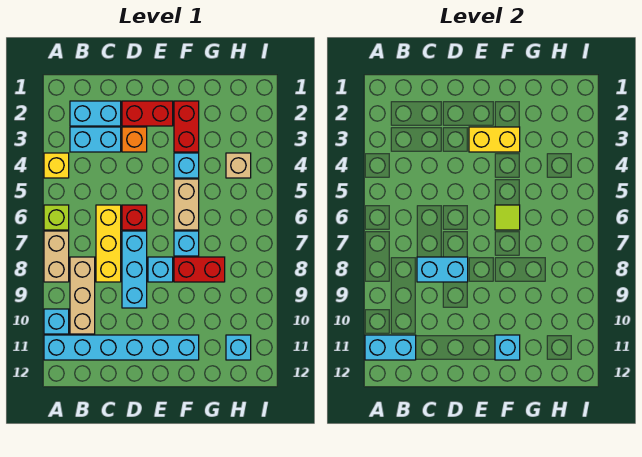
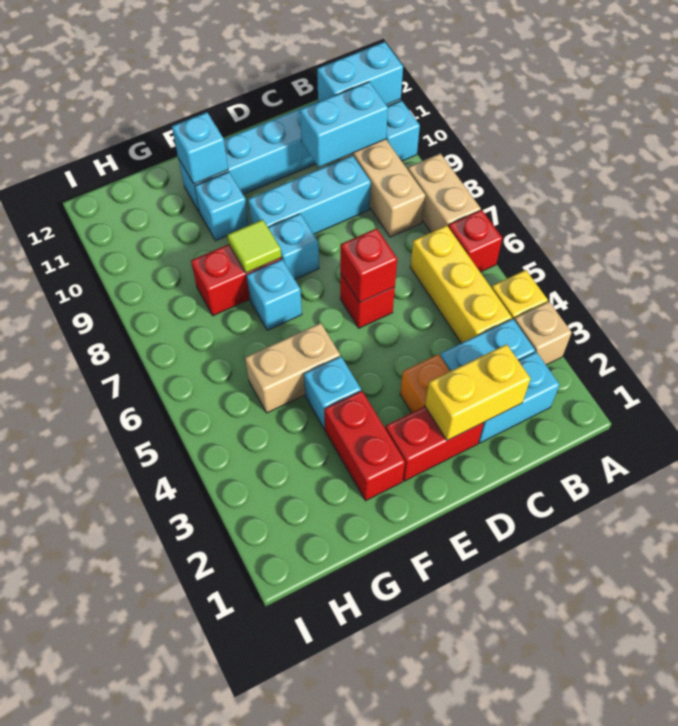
lime 1x1 brick [44,205,69,230] -> red 1x1 brick [448,210,502,272]
yellow 1x3 brick [96,205,121,282] -> yellow 1x3 brick moved to [410,226,512,343]
cyan 1x2 brick [417,257,468,282] -> cyan 1x2 brick moved to [300,82,388,167]
none -> red 1x1 brick [340,228,397,303]
cyan 1x3 brick [122,231,147,308] -> cyan 1x3 brick turned to [248,155,371,234]
yellow 1x2 brick [469,127,520,152] -> yellow 1x2 brick moved to [425,344,531,440]
tan 1x2 brick [174,179,199,230] -> tan 1x2 brick turned to [245,323,340,413]
lime 1x1 tile [495,205,520,230] -> lime 1x1 tile moved to [227,220,281,273]
tan 1x1 brick [226,153,251,178] -> tan 1x1 brick moved to [514,302,572,365]
cyan 1x1 brick [226,335,251,360] -> cyan 1x1 brick moved to [195,172,249,241]

